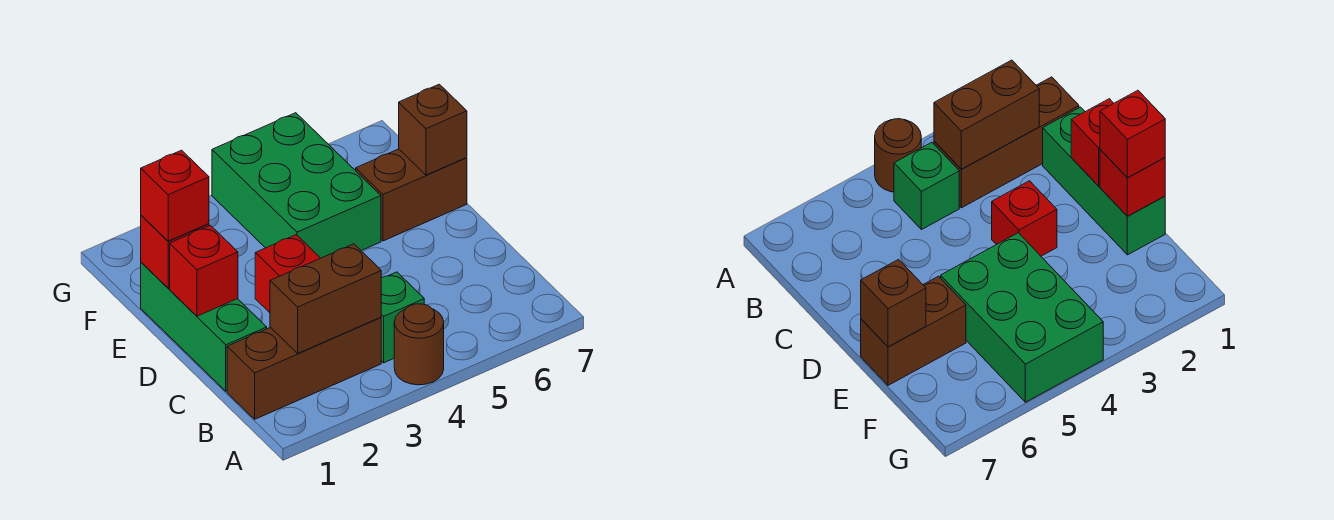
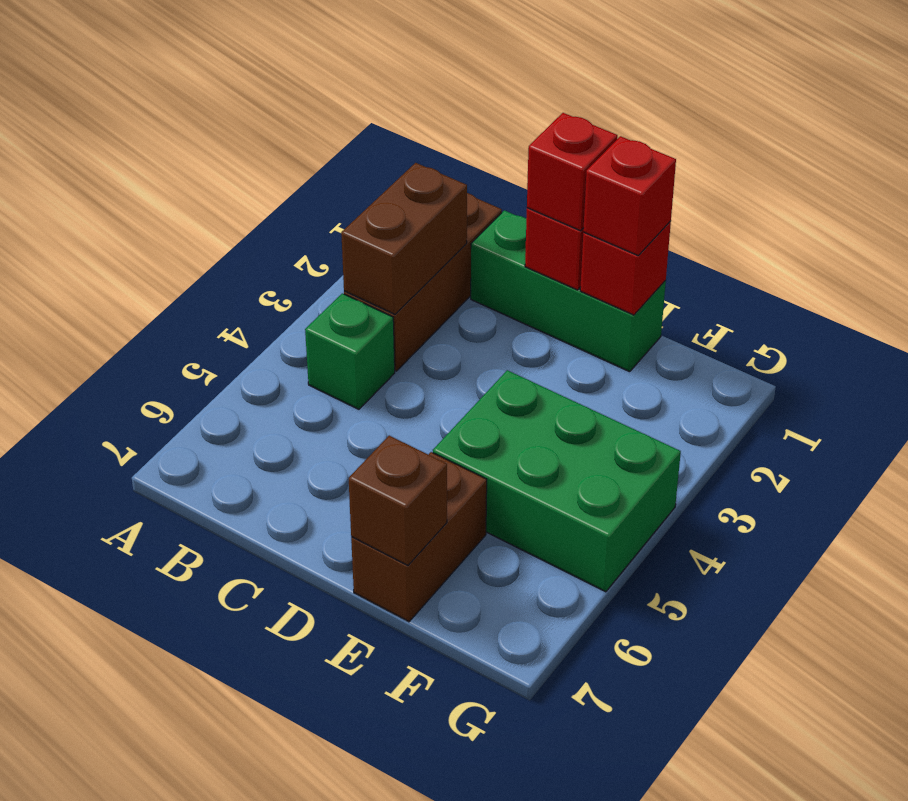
brown 1x1 round brick [394,304,444,385] -> none
red 1x1 brick [255,235,320,313] -> red 1x1 brick moved to [527,113,617,231]

